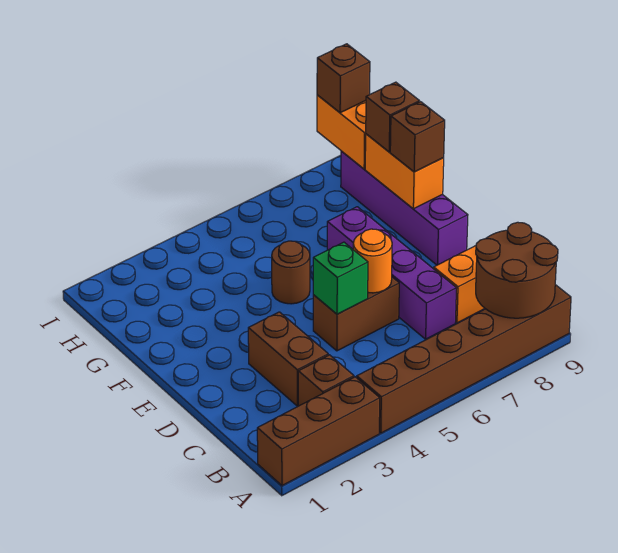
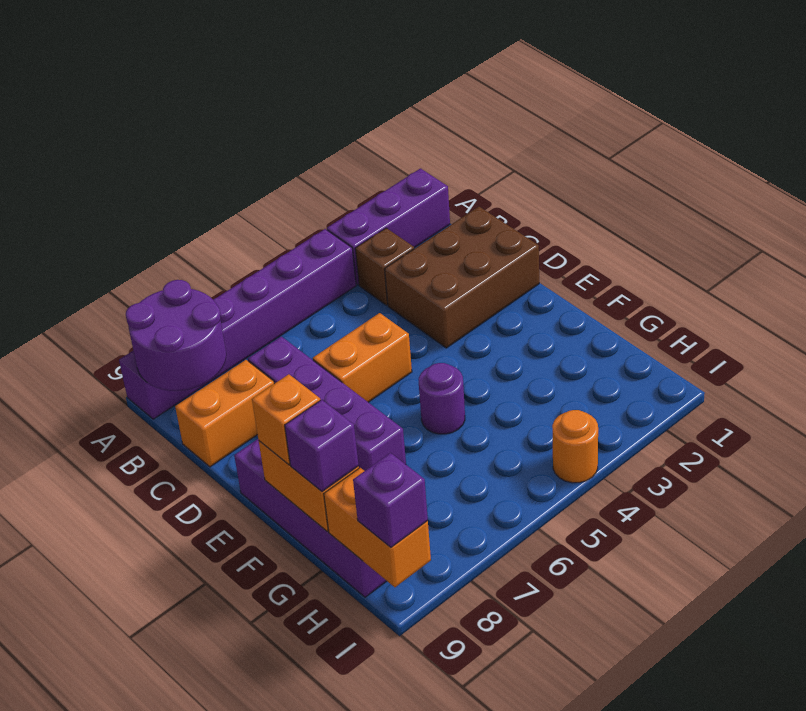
brown 1x3 brick [257,377,380,486] -> purple 1x3 brick [327,169,450,285]
brown 1x6 brick [357,285,571,433] -> purple 1x6 brick [119,229,356,419]
brown 2x2 round brick [476,222,558,318] -> purple 2x2 round brick [126,280,226,391]
brown 1x2 brick [248,312,328,406] -> brown 2x3 brick [385,207,539,348]
brown 1x2 brick [313,277,399,351] -> orange 1x2 brick [313,313,412,402]
green 1x1 brick [313,242,368,314] -> none
orange 1x1 round brick [353,229,392,293] -> orange 1x1 round brick moved to [552,410,598,483]
brown 1x1 round brick [272,241,310,304] -> purple 1x1 round brick [419,363,465,434]
brown 1x1 brick [390,102,445,172] -> orange 1x1 brick [252,374,320,465]
brown 1x1 brick [366,82,419,152] -> purple 1x1 brick [285,400,359,491]
brown 1x1 brick [317,44,370,113] -> purple 1x1 brick [353,453,428,547]

